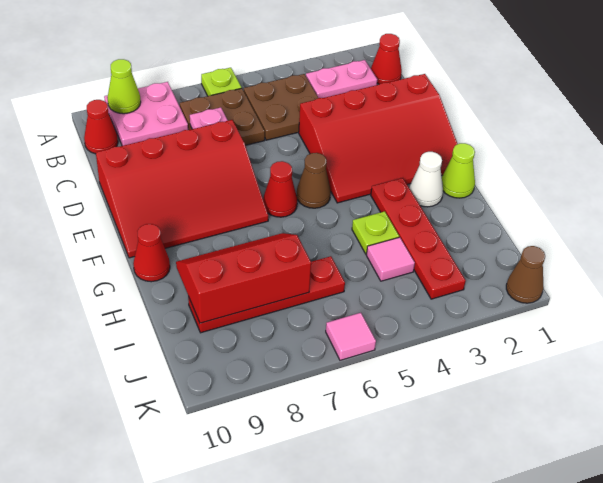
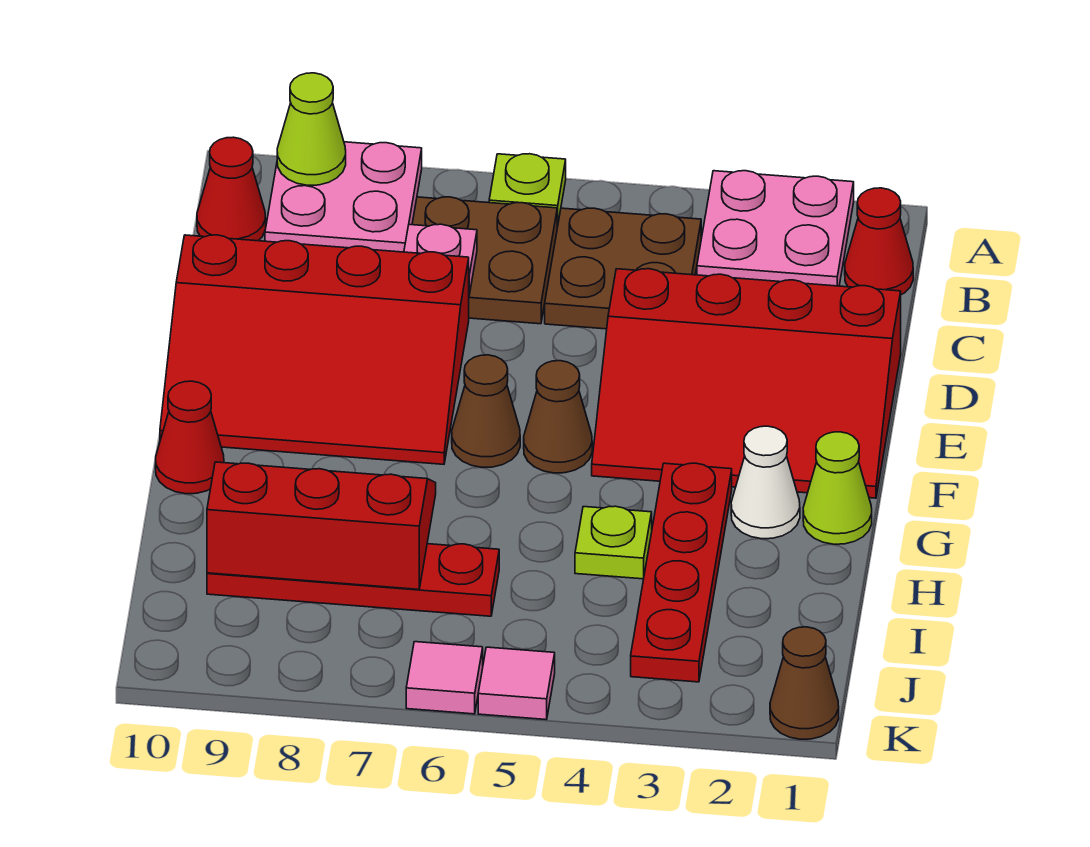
pink 1x2 plate [306,60,377,98] -> pink 2x2 plate [697,171,854,286]
red 1x1 cone [263,161,297,217] -> brown 1x1 cone [452,355,520,467]
pink 1x1 tile [366,237,415,281] -> pink 1x1 tile moved to [478,647,555,720]

